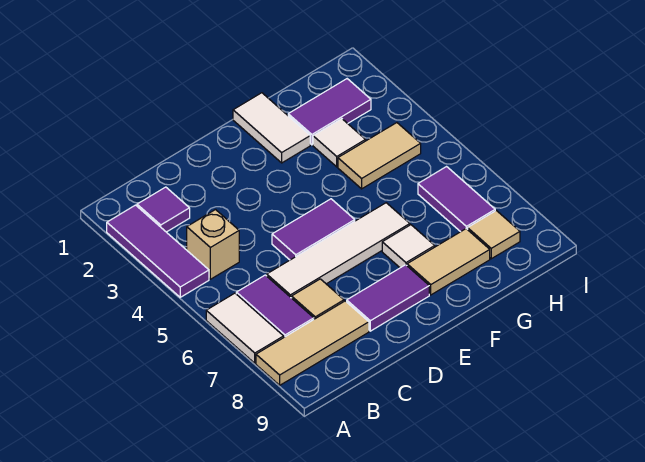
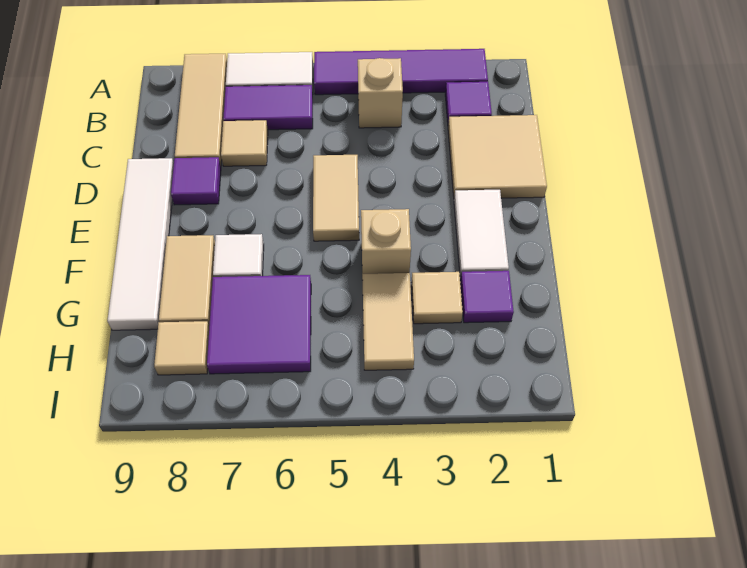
purple 1x3 tile [107,205,209,297] -> purple 1x4 tile [314,49,488,95]
none -> tan 2x2 tile [448,115,547,198]
white 1x4 tile [267,203,410,298] -> white 1x4 tile moved to [107,158,174,330]
purple 1x2 tile [272,199,355,260] -> tan 1x2 tile [313,155,359,241]
purple 1x2 tile [347,265,429,331] -> purple 1x1 tile [171,157,221,205]
white 1x2 tile [233,93,310,163] -> white 1x2 tile turned to [454,190,509,279]
none -> tan 1x1 brick [361,209,411,274]
purple 1x2 tile [288,79,371,145] -> purple 1x1 tile [460,271,514,323]
white 1x1 tile [313,119,366,167] -> tan 1x1 tile [412,272,463,324]
purple 1x2 tile [418,167,495,232] -> purple 2x2 tile [207,275,311,374]

